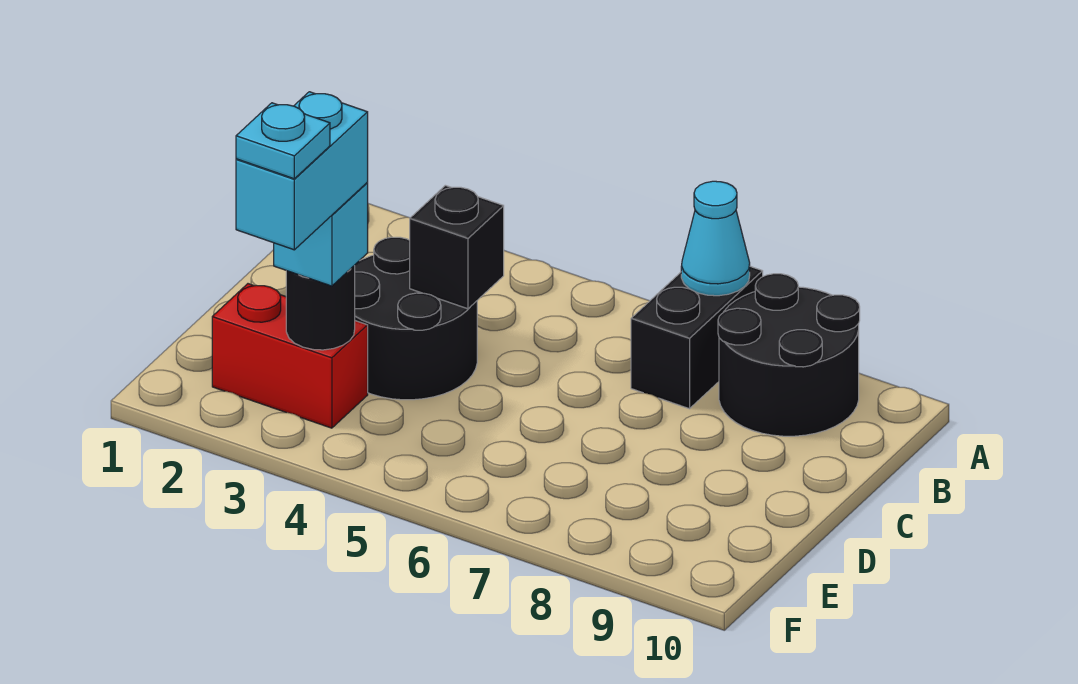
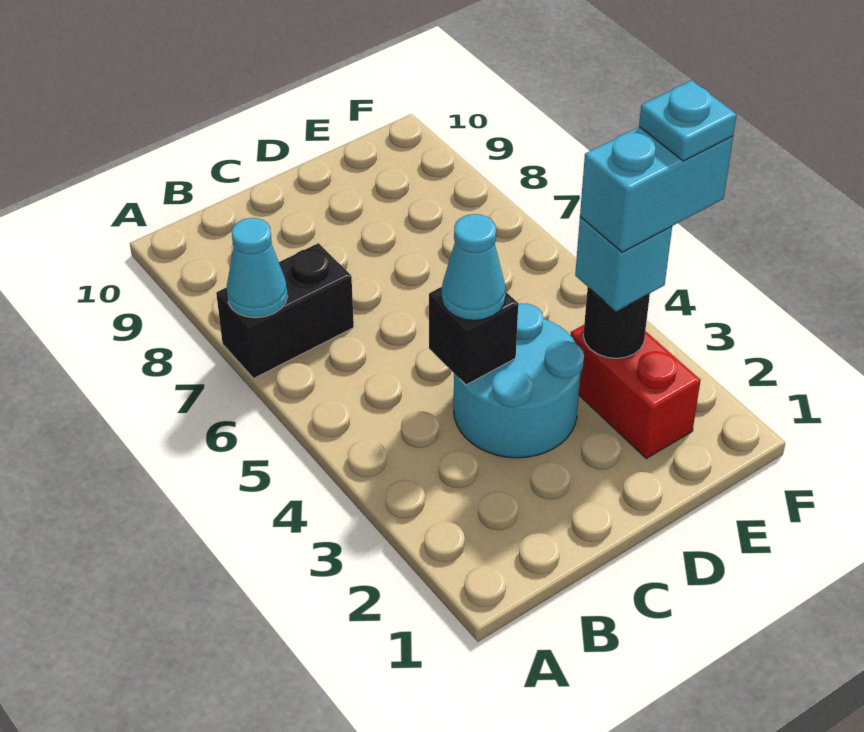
black 2x2 round brick [718,274,860,436] -> none
black 2x2 round brick [355,237,477,400] -> cyan 2x2 round brick [454,303,584,458]
none -> cyan 1x1 cone [442,214,506,320]

